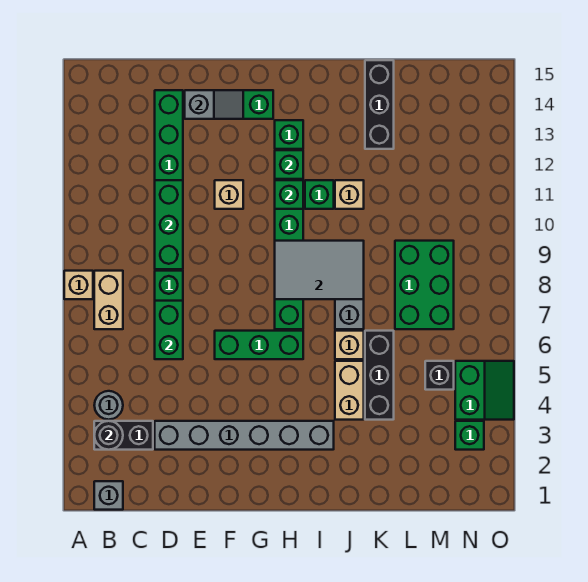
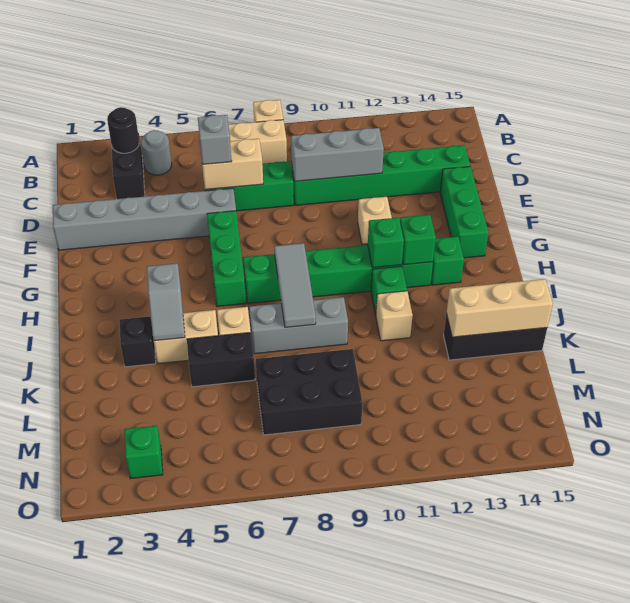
grey 1x1 brick [94,481,123,510] -> grey 1x1 brick moved to [198,115,232,164]
grey 1x6 brick [155,421,334,450] -> grey 1x6 brick turned to [53,188,236,250]
green 1x2 brick [155,301,183,359] -> tan 1x2 brick [202,139,263,190]
green 1x3 brick [155,180,183,269] -> grey 1x3 brick [291,128,384,181]
grey 1x2 slope [185,90,243,119] -> grey 1x2 slope moved to [147,263,185,341]
grey 2x3 tile [275,241,364,299] -> grey 1x3 tile [274,243,316,327]
black 1x3 brick [365,331,394,420] -> black 1x2 brick [187,332,255,387]
none -> tan 1x3 brick [446,279,553,337]
green 2x3 brick [395,241,454,329] -> black 2x3 brick [256,349,362,435]
black 1x1 brick [425,361,454,390] -> black 1x1 brick moved to [119,316,156,367]
green 2x2 slope [455,361,514,420] -> none

